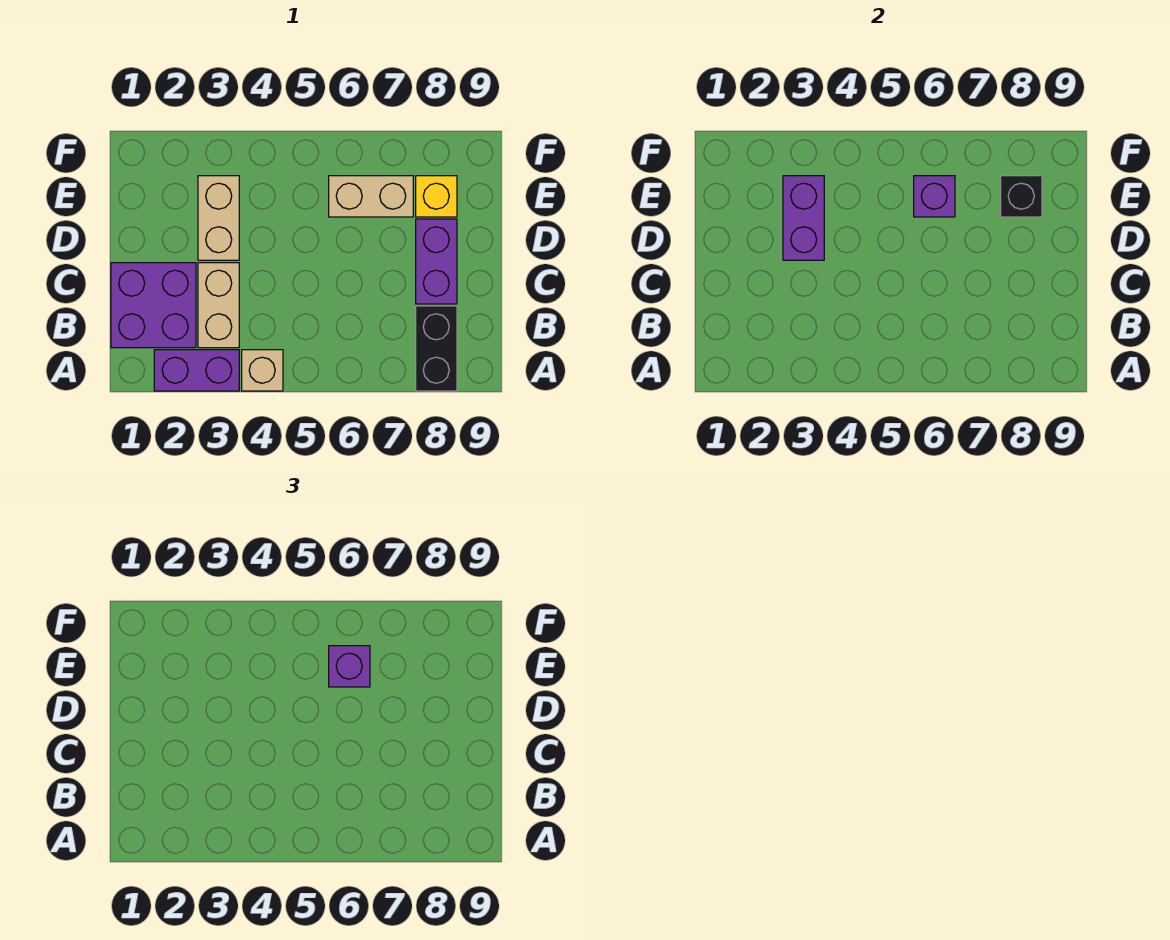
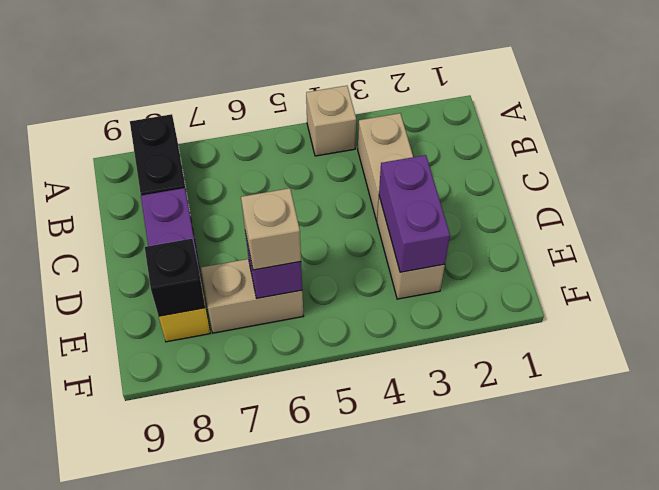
purple 1x2 brick [154,350,239,391] -> none
purple 2x2 brick [111,263,196,348] -> none
purple 1x1 brick [329,646,370,687] -> tan 1x1 brick [241,188,301,270]

